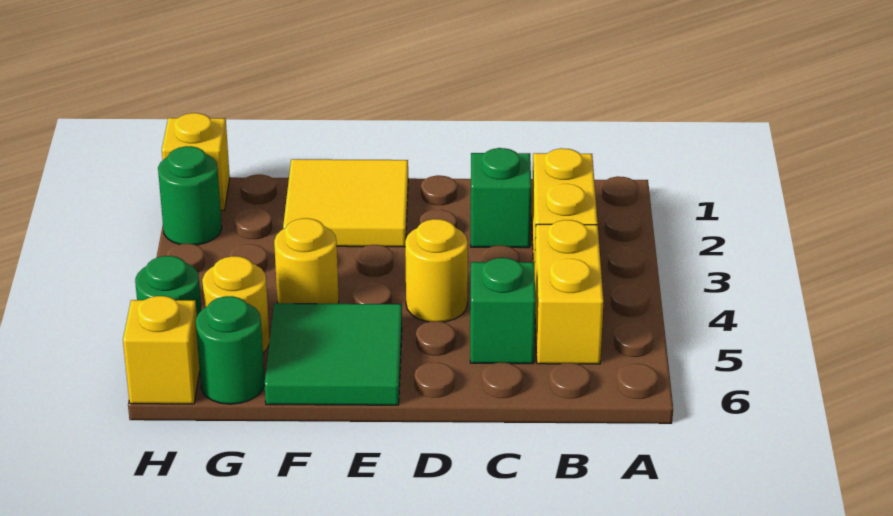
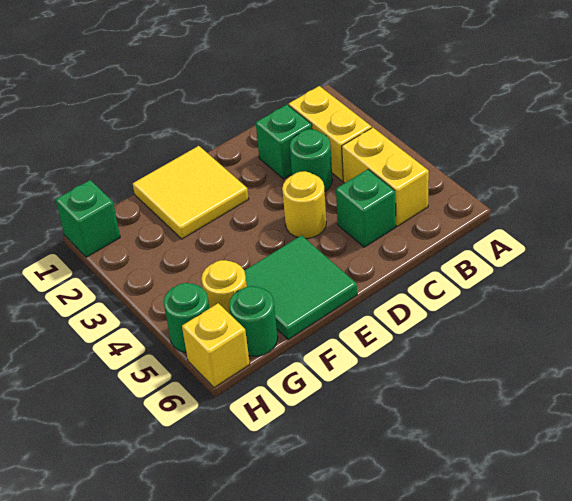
yellow 1x1 round brick [274,218,339,304] -> none
yellow 1x1 brick [162,113,230,210] -> green 1x1 brick [56,180,120,257]
green 1x1 round brick [158,146,222,245] -> green 1x1 round brick moved to [290,129,332,191]

